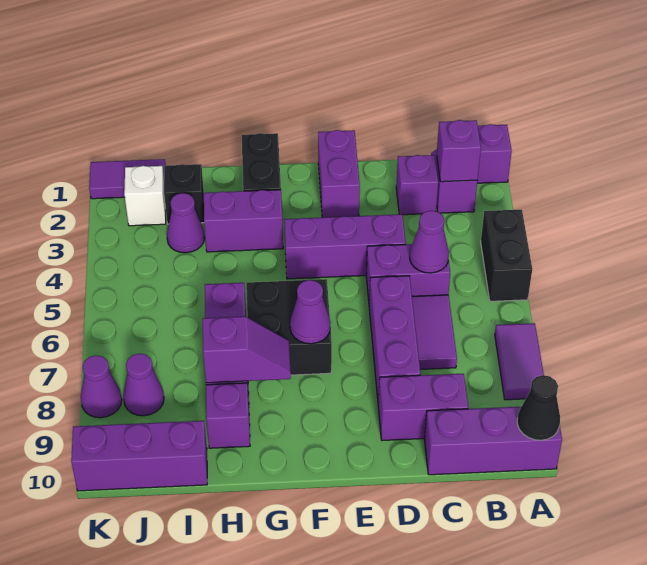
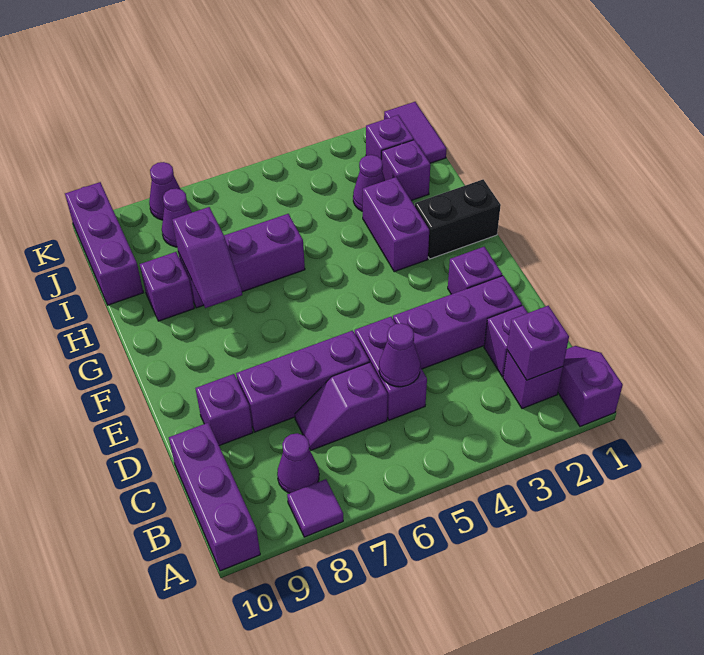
black 1x2 brick [481,210,532,301] -> none
purple 1x2 tile [495,323,544,400] -> purple 1x1 tile [287,479,343,537]
black 1x1 cone [517,375,560,440] -> none
purple 1x2 tile [412,295,457,369] -> purple 1x2 slope [295,362,388,450]
purple 1x2 brick [378,374,468,440] -> purple 1x1 brick [195,374,253,446]
purple 1x3 brick [284,214,406,279] -> purple 1x3 brick turned to [393,276,522,369]
purple 1x2 brick [318,130,360,218] -> purple 1x1 brick [448,247,502,294]
black 2x2 brick [246,279,332,375] -> none
purple 1x1 cone [290,280,330,344] -> purple 1x1 cone moved to [277,433,319,493]
black 1x1 brick [164,164,204,224] -> purple 1x1 brick [382,140,430,201]
white 1x1 brick [124,166,166,226] -> purple 1x1 brick [366,115,414,160]

